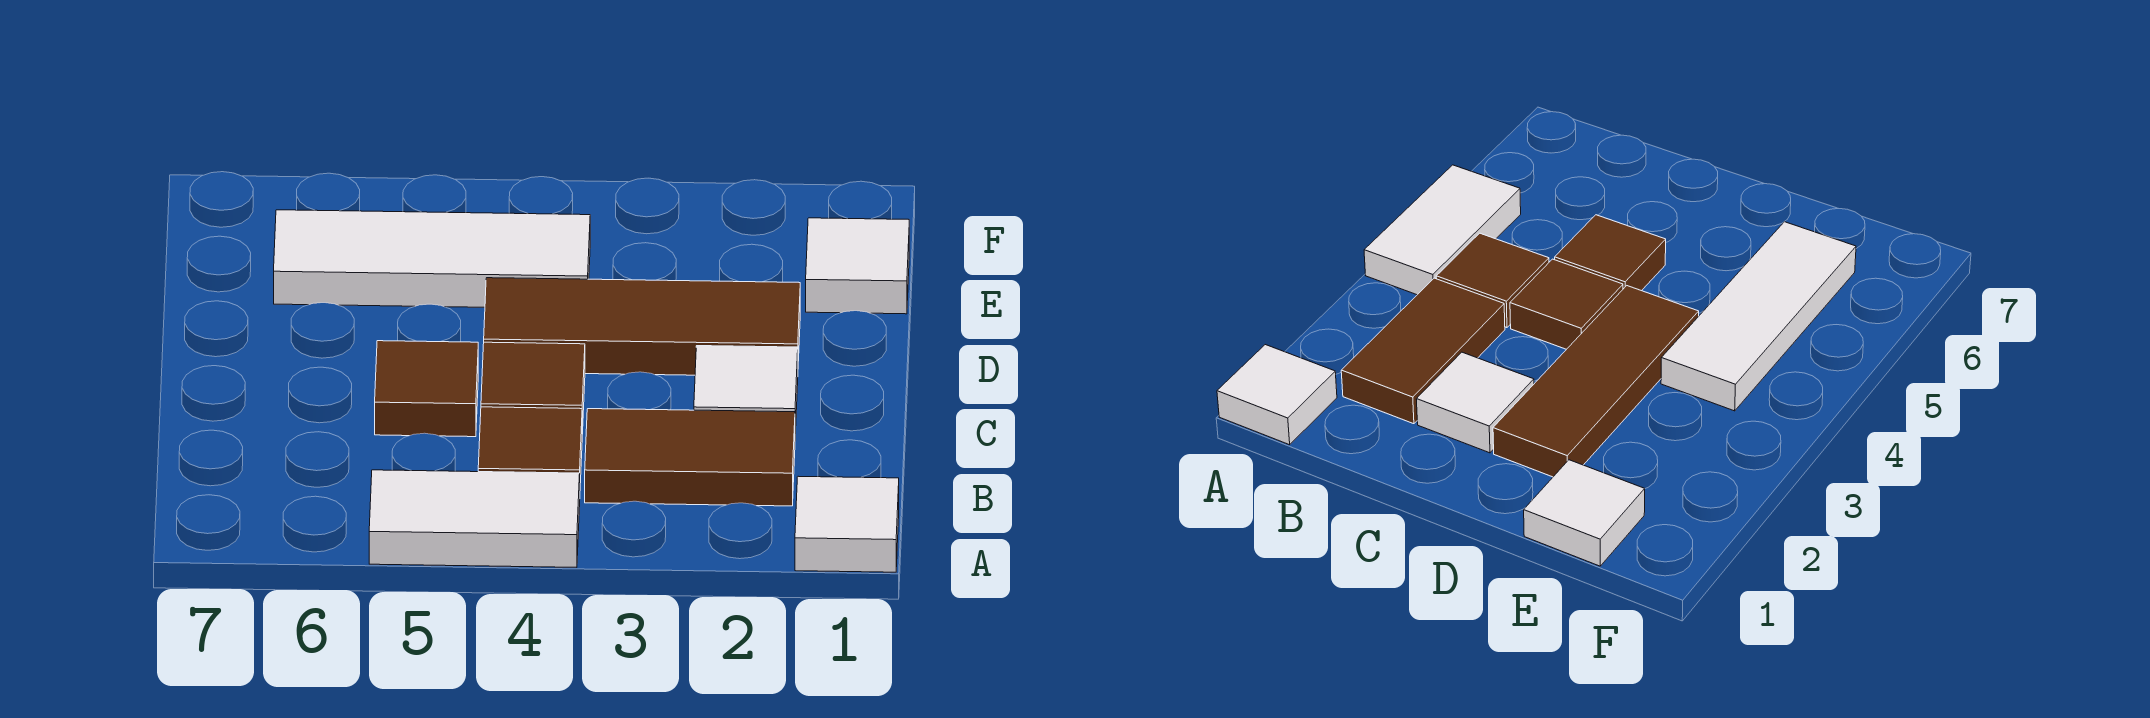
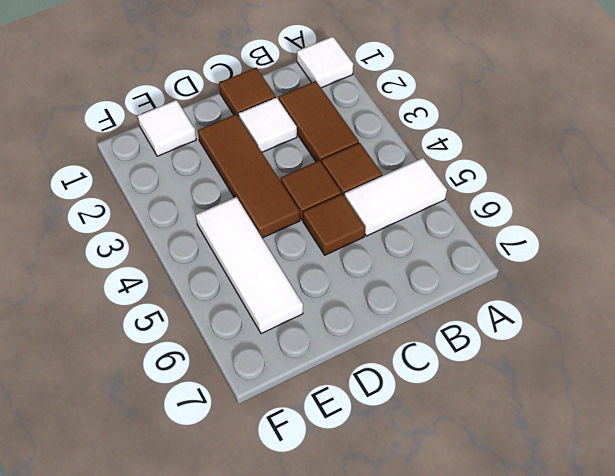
white 1x2 tile [369,470,580,567] -> white 1x2 tile turned to [344,158,447,236]
none -> brown 1x1 tile [219,68,276,117]

